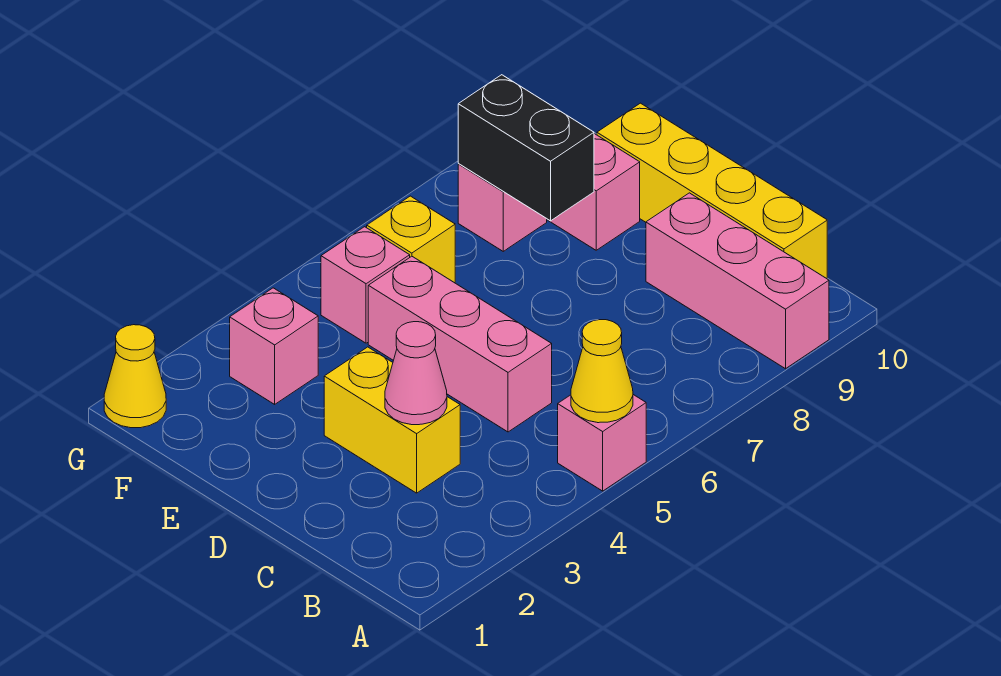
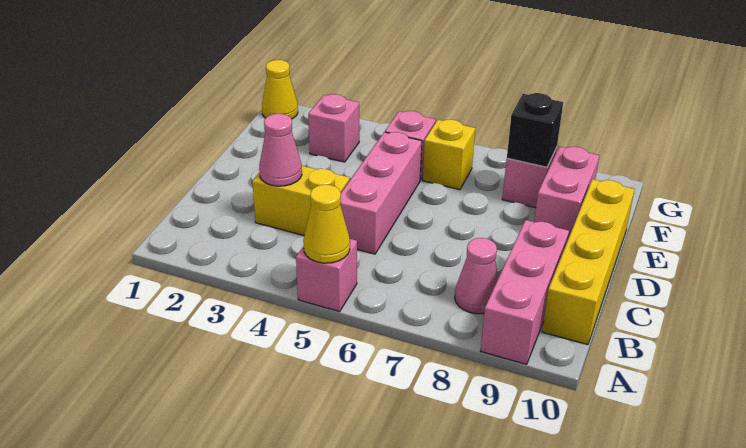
none -> pink 1x1 cone [455,238,498,314]
yellow 1x2 brick [324,347,460,493] -> yellow 1x2 brick turned to [252,166,350,235]
black 1x2 brick [458,75,594,221] -> black 1x1 brick [507,93,563,167]

